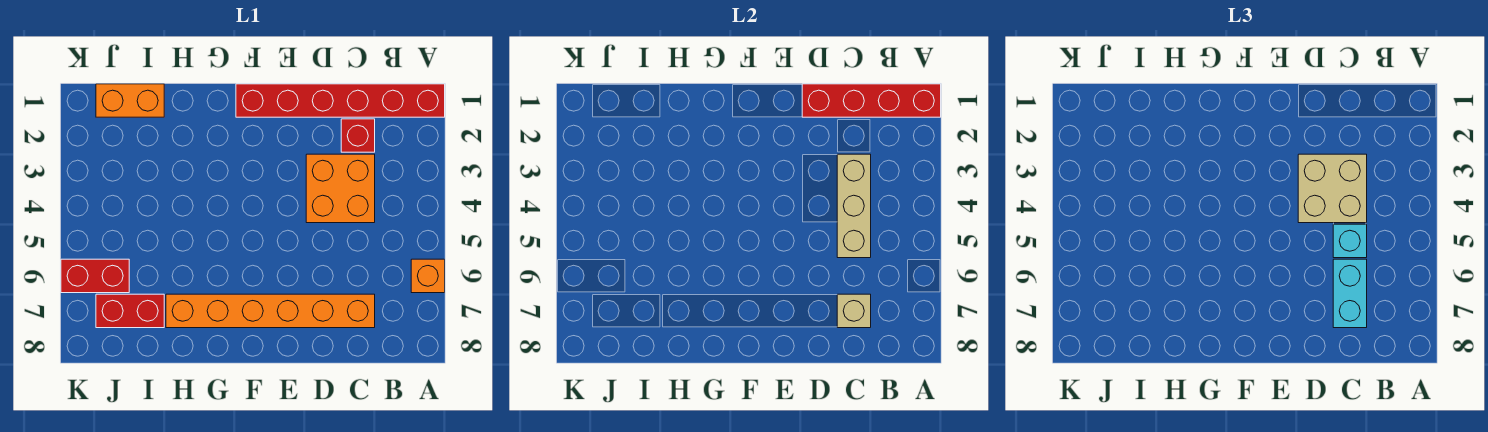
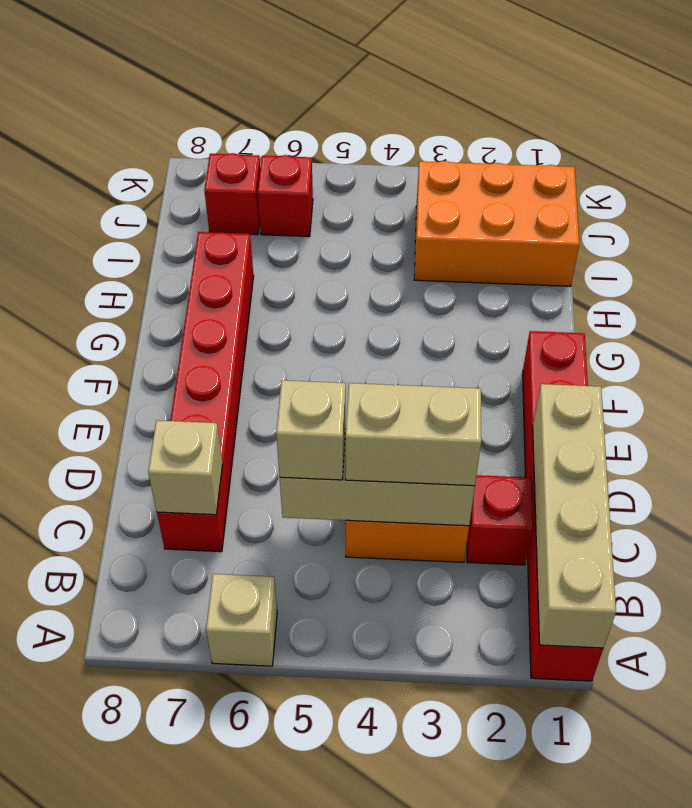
red 1x4 brick [802,84,941,117] -> tan 1x4 brick [533,384,616,648]
orange 1x1 brick [411,259,445,293] -> tan 1x1 brick [206,574,277,666]
tan 2x2 brick [1298,154,1367,223] -> tan 1x2 brick [346,383,481,486]
cyan 1x1 brick [1333,224,1367,258] -> tan 1x1 brick [276,380,346,480]
cyan 1x2 brick [1333,259,1367,328] -> none
orange 1x6 brick [166,294,375,328] -> red 1x6 brick [157,232,254,552]
orange 1x2 brick [96,84,164,117] -> orange 2x3 brick [414,161,579,286]
red 1x2 brick [96,294,164,328] -> red 1x1 brick [204,153,260,235]
red 1x2 brick [61,259,129,293] -> red 1x1 brick [258,155,313,237]

